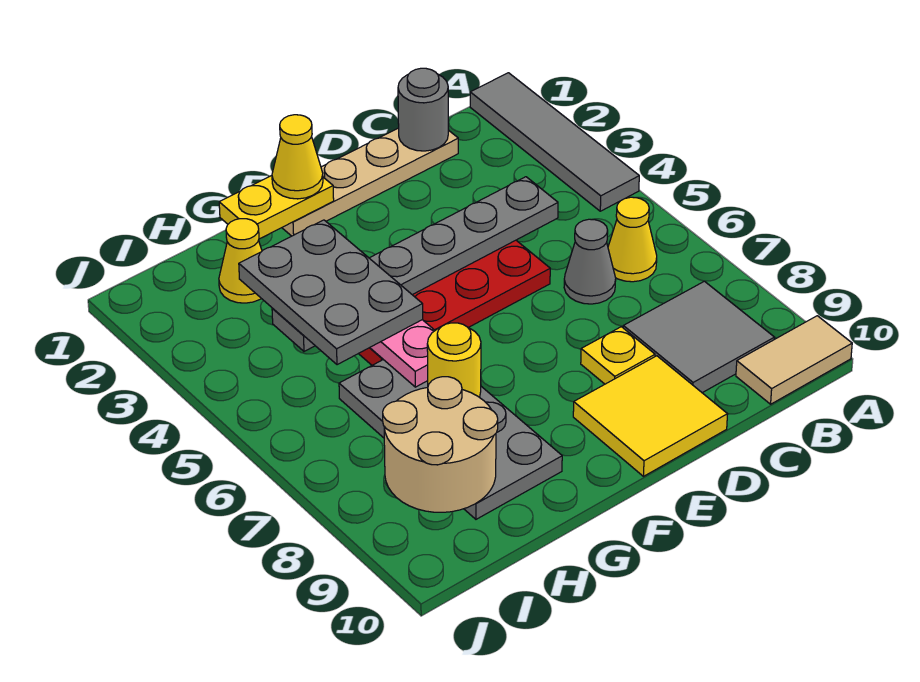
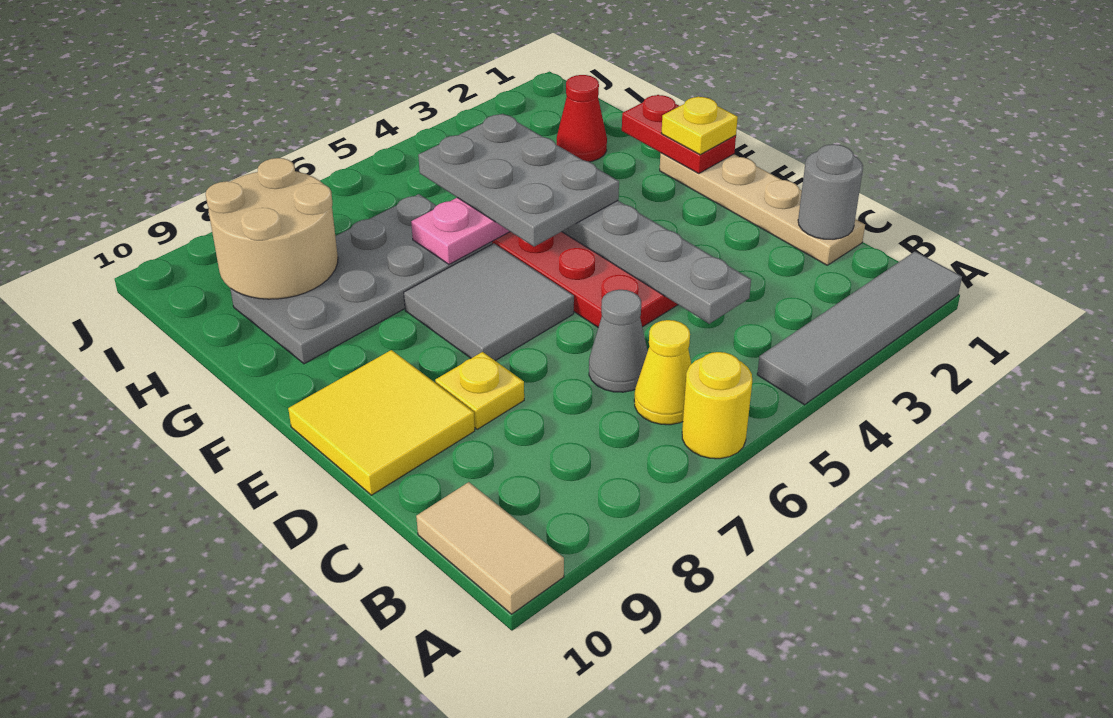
grey 2x2 tile [623,281,775,393] -> grey 2x2 tile moved to [404,243,574,361]
yellow 1x2 plate [219,176,334,239] -> red 1x2 plate [622,95,736,174]
yellow 1x1 cone [272,115,323,199] -> yellow 1x1 plate [661,96,738,155]
grey 2x3 plate [239,220,423,365] -> grey 2x3 plate turned to [418,114,619,247]
yellow 1x1 round brick [427,323,481,397] -> yellow 1x1 round brick moved to [682,352,752,459]
yellow 1x1 cone [219,219,262,303] -> red 1x1 cone [557,75,607,162]

